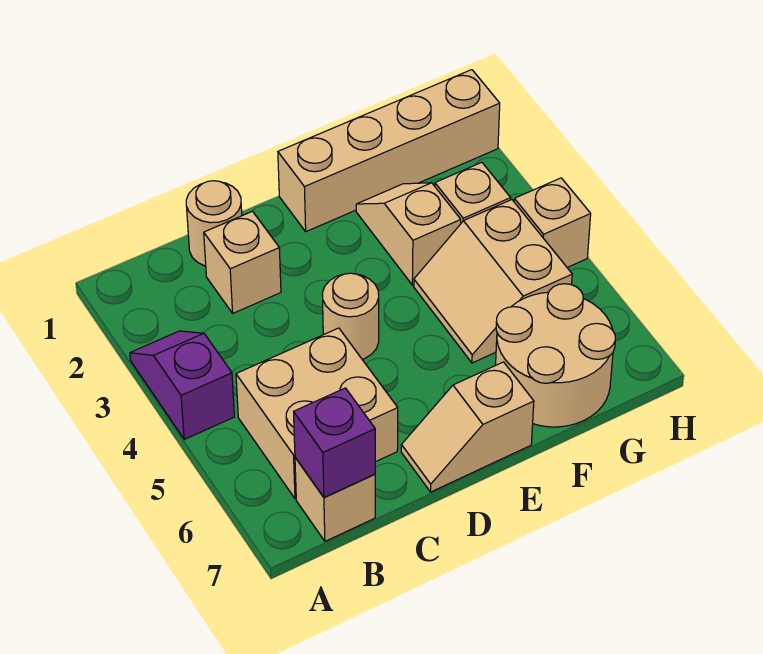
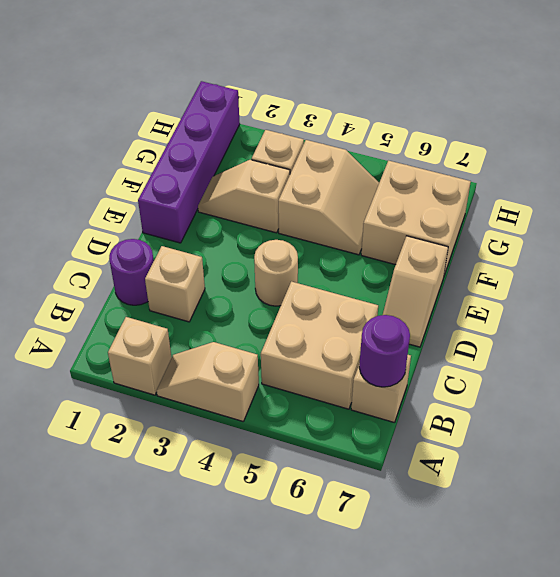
purple 1x2 slope [130,331,234,439] -> tan 1x2 slope [156,342,259,421]
purple 1x1 brick [294,388,375,498] -> purple 1x1 round brick [359,315,410,387]
tan 1x1 round brick [186,181,242,266] -> purple 1x1 round brick [109,239,154,305]
tan 1x4 brick [278,70,500,232] -> purple 1x4 brick [138,81,240,243]
tan 2x2 slope [414,200,572,363] -> tan 2x2 slope turned to [278,140,379,255]
tan 2x2 round brick [496,284,615,427] -> tan 2x2 brick [361,161,471,275]
tan 1x1 brick [514,178,591,268] -> tan 1x1 brick moved to [108,317,172,395]

